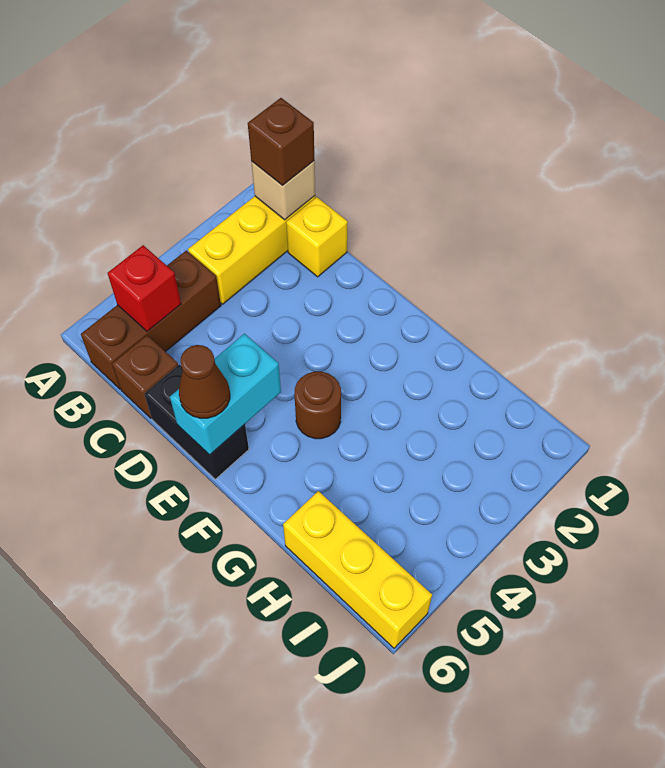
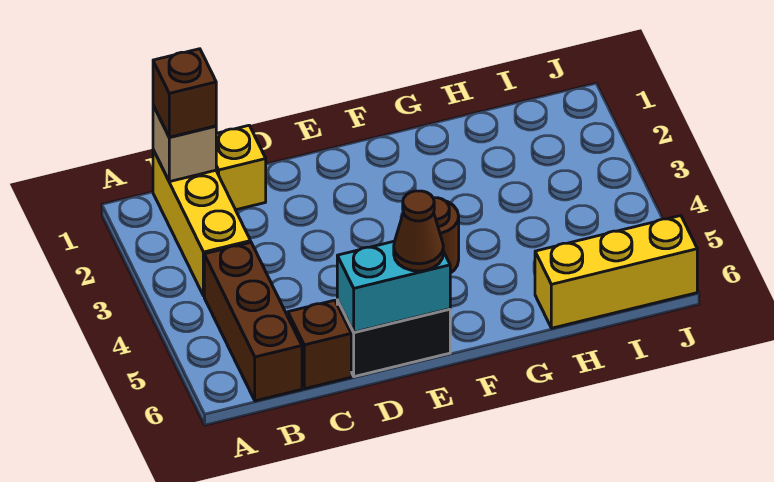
red 1x1 brick [108,245,181,332] -> none
cyan 1x2 brick [170,334,281,455] -> cyan 1x2 brick turned to [337,241,450,332]

